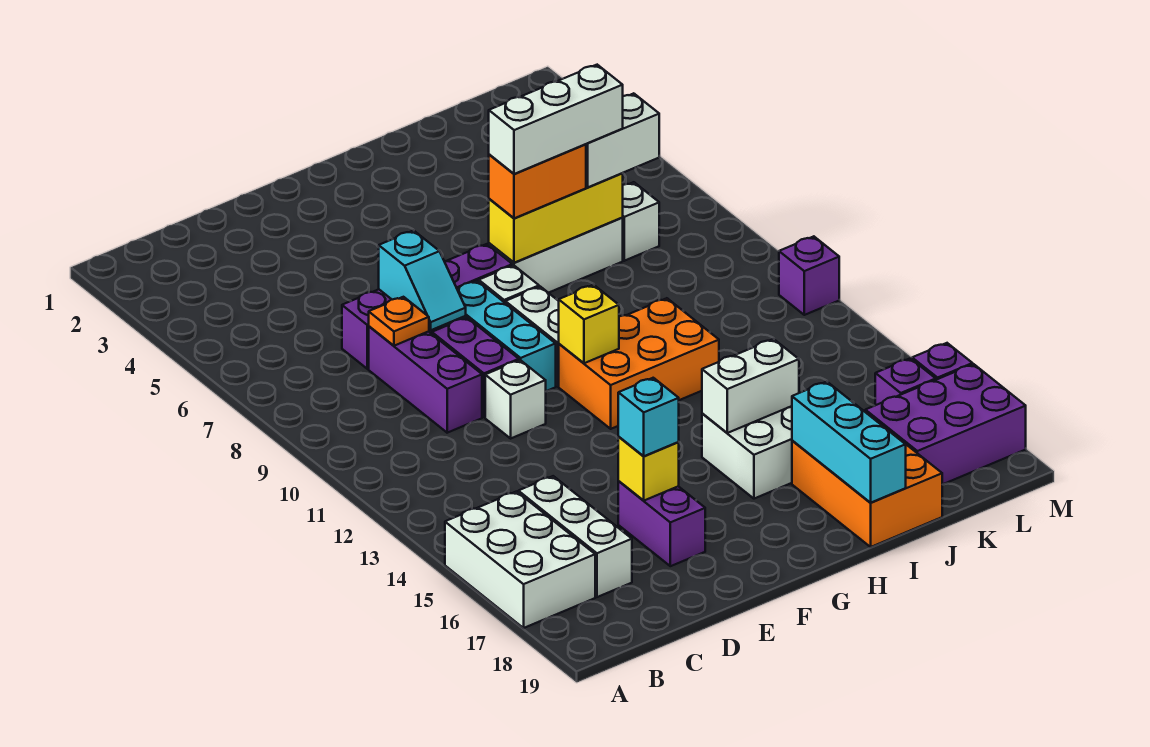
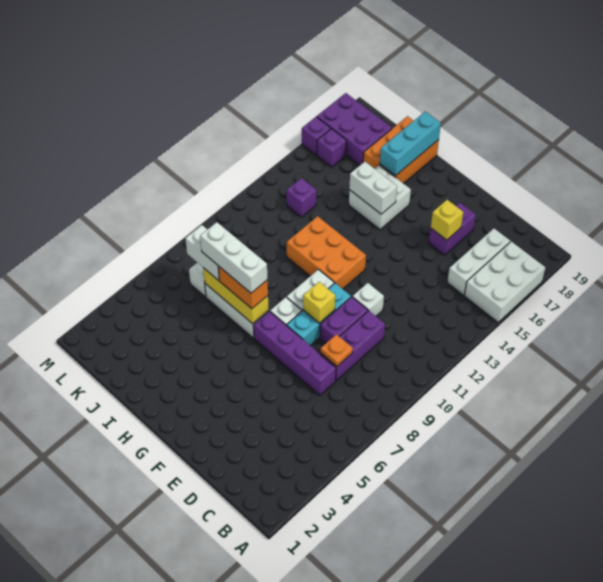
cyan 1x2 slope [379,231,466,330] -> none
cyan 1x1 brick [618,378,679,456] -> none
yellow 1x1 brick [559,285,619,363] -> yellow 1x1 brick moved to [303,282,335,323]
purple 1x1 brick [779,236,839,315] -> purple 1x1 brick moved to [286,178,316,217]

